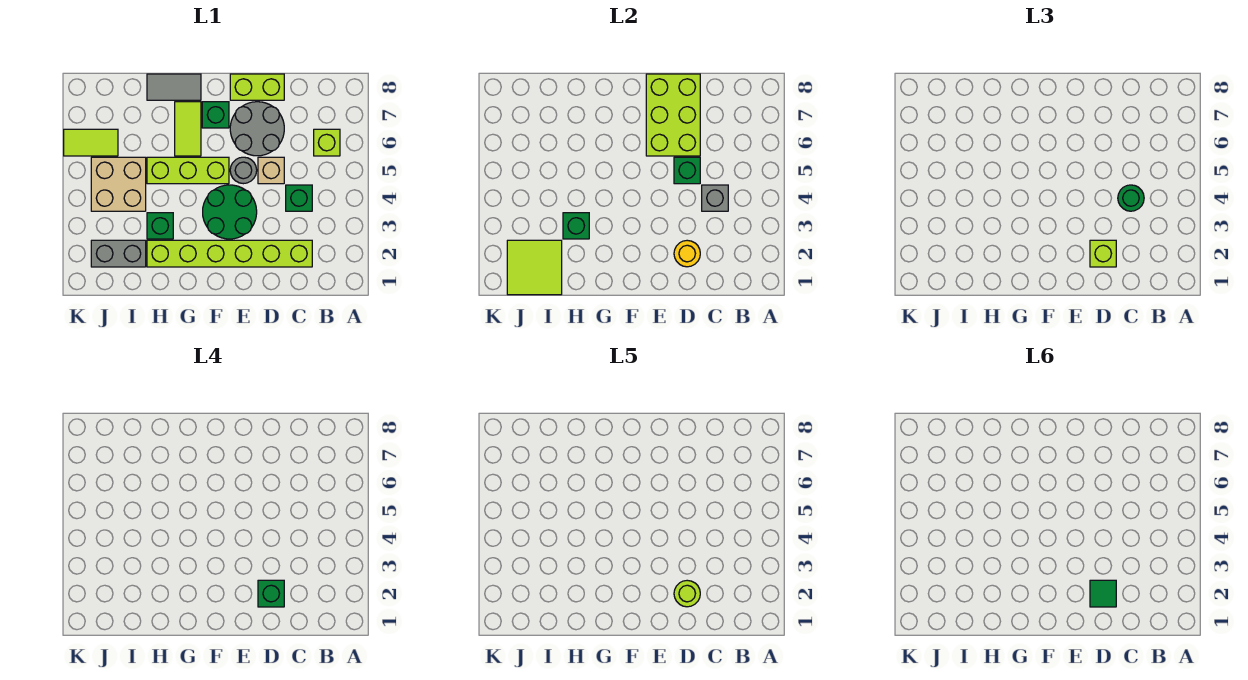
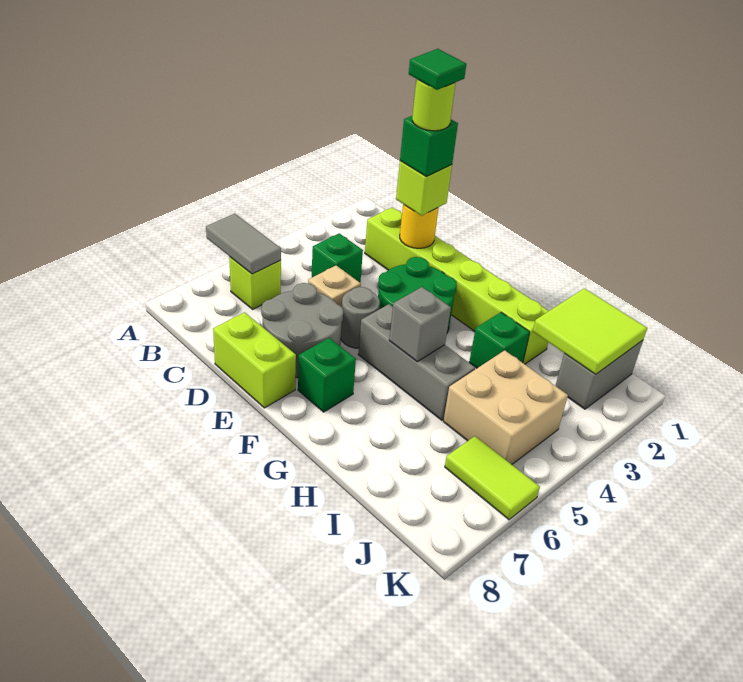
grey 1x1 brick [702,185,728,211] -> grey 1x1 brick moved to [389,287,451,361]
green 1x1 round brick [1118,185,1144,211] -> none
green 1x1 brick [674,157,700,184] -> none
lime 2x3 brick [646,74,700,156] -> none
lime 1x3 brick [147,157,229,184] -> grey 1x3 brick [358,304,475,420]
lime 1x2 tile [175,102,201,156] -> none
grey 1x2 tile [147,74,201,100] -> grey 1x2 tile moved to [206,214,281,274]
green 1x1 brick [563,213,589,239] -> none
grey 1x2 brick [91,240,146,267] -> grey 1x2 brick turned to [556,340,643,409]

